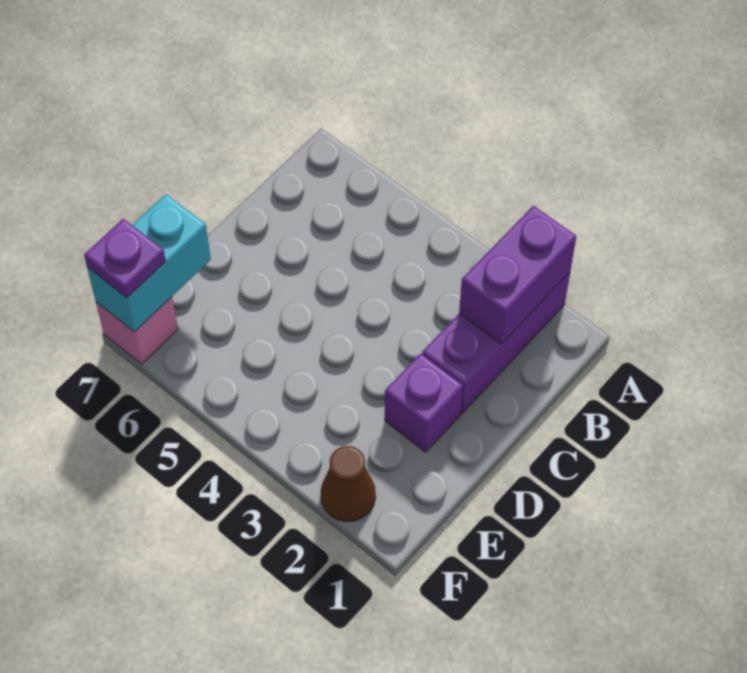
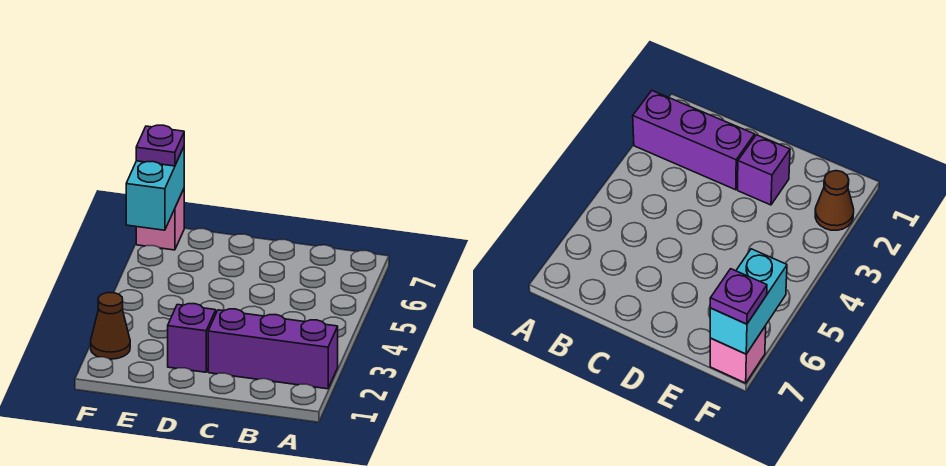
purple 1x2 brick [459,206,576,344] -> none
cyan 1x2 brick [87,194,211,332] -> cyan 1x2 brick turned to [126,147,184,230]

